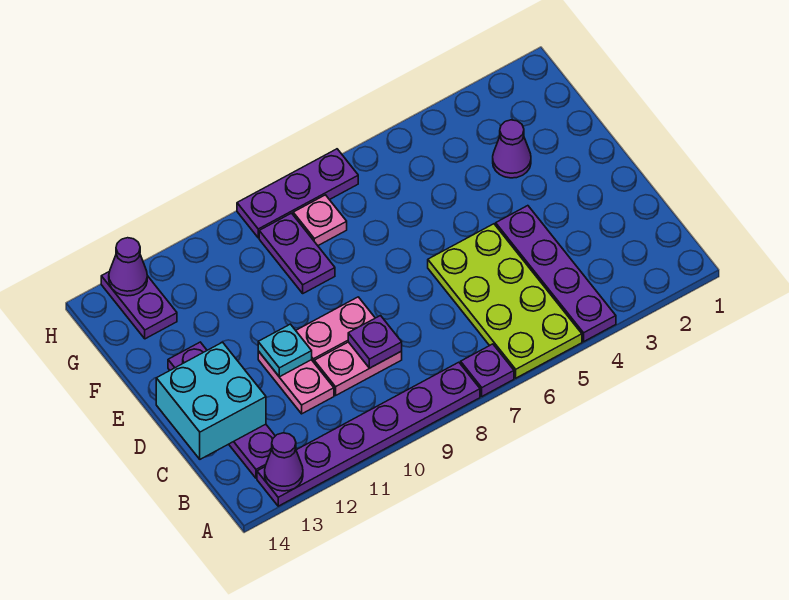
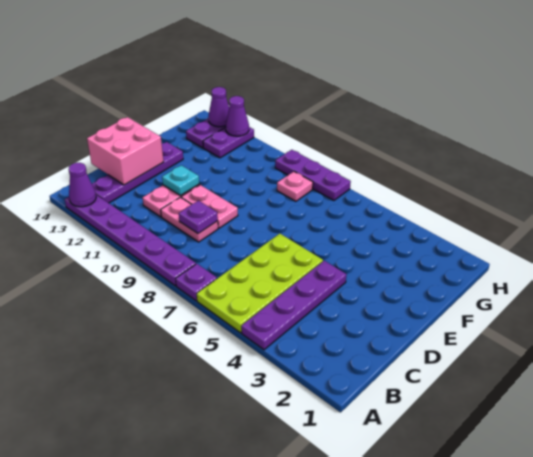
cyan 2x2 brick [156,342,266,459] -> pink 2x2 brick [87,117,163,185]
purple 1x1 cone [493,120,531,178] -> purple 1x1 cone moved to [226,96,249,136]
purple 1x2 plate [259,213,335,293] -> purple 1x2 plate moved to [203,127,254,158]

